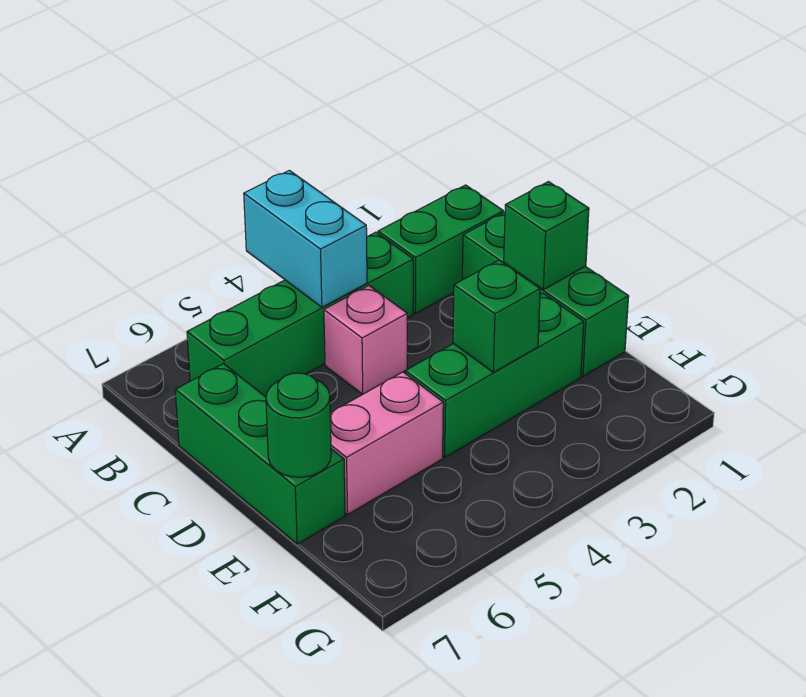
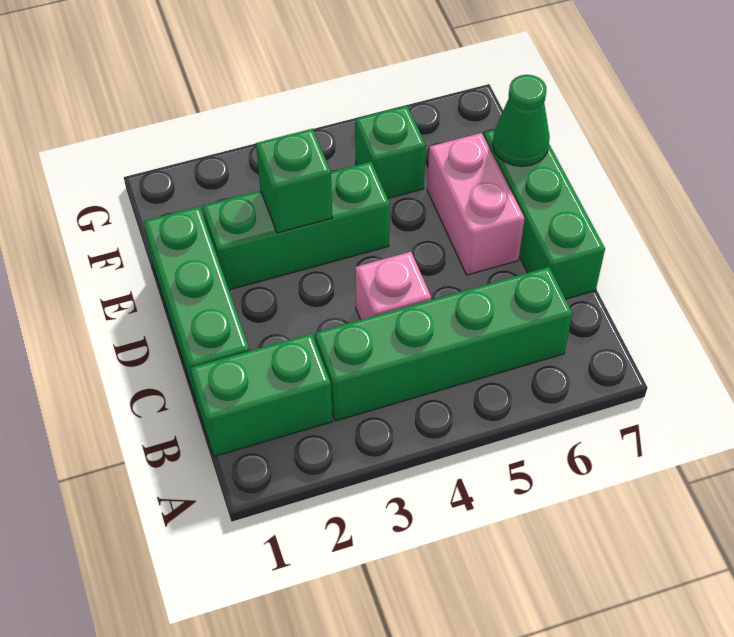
cyan 1x2 brick [244,170,367,307] -> none
green 1x1 brick [504,182,589,290] -> green 1x1 brick moved to [355,106,426,198]
pink 1x2 brick [330,372,443,514] -> pink 1x2 brick turned to [427,133,525,275]
green 1x1 round brick [266,373,331,477] -> green 1x1 cone [493,75,550,166]

